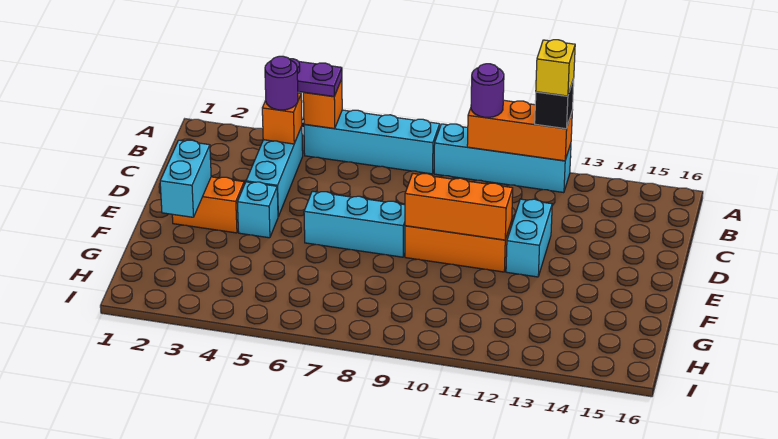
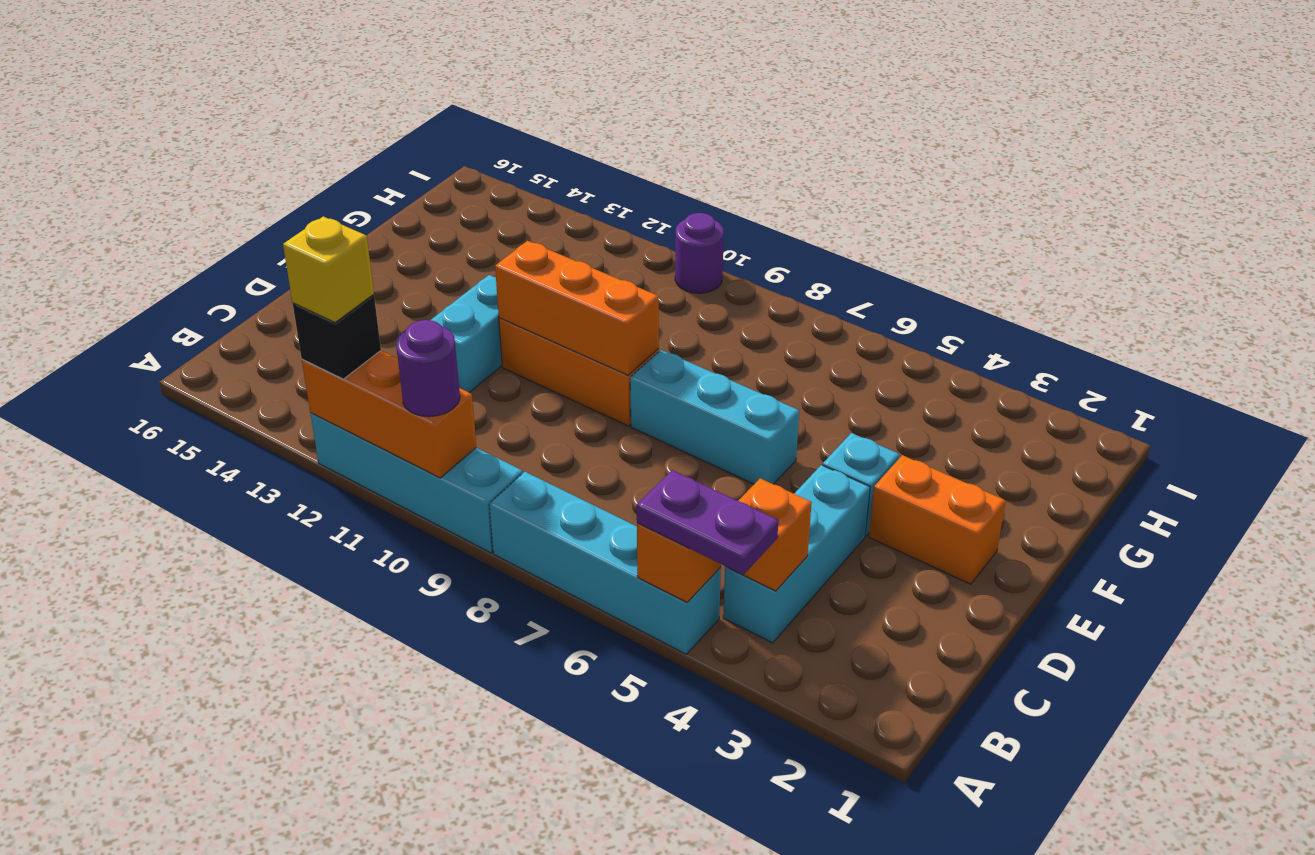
purple 1x1 round brick [265,56,298,110] -> purple 1x1 round brick moved to [675,213,724,293]
cyan 1x2 brick [160,140,211,217] -> none

